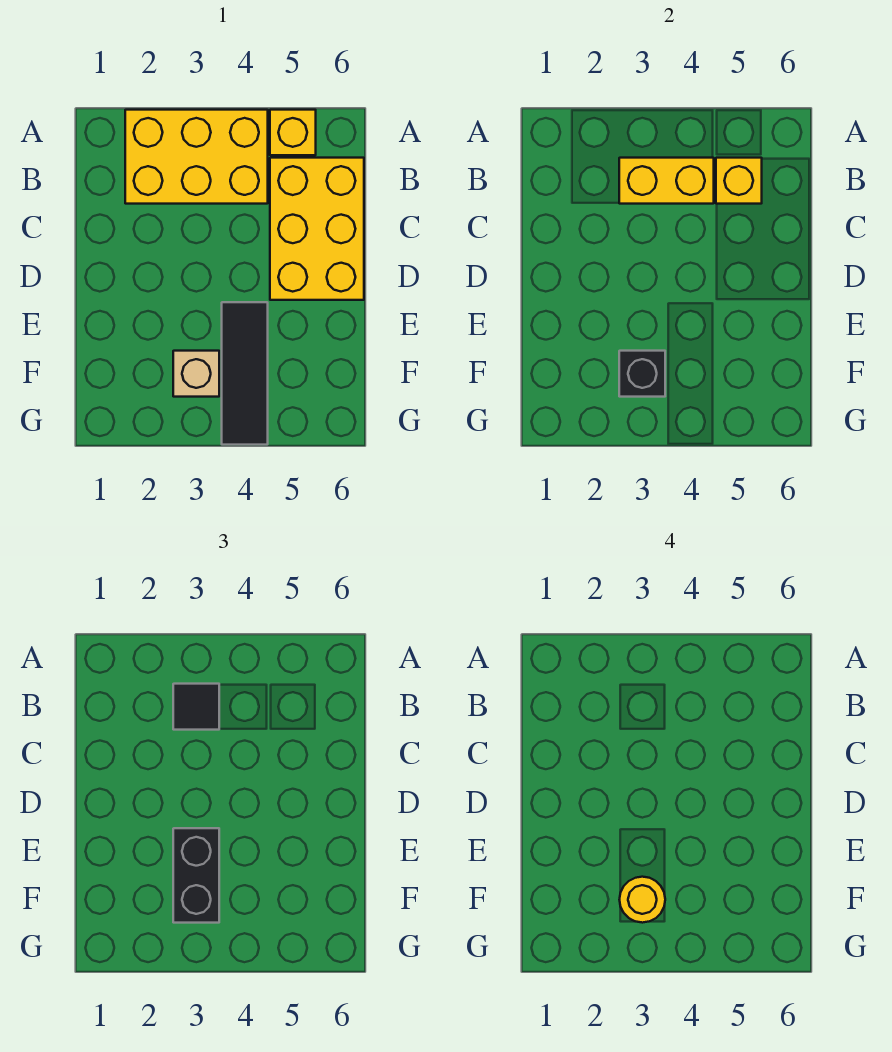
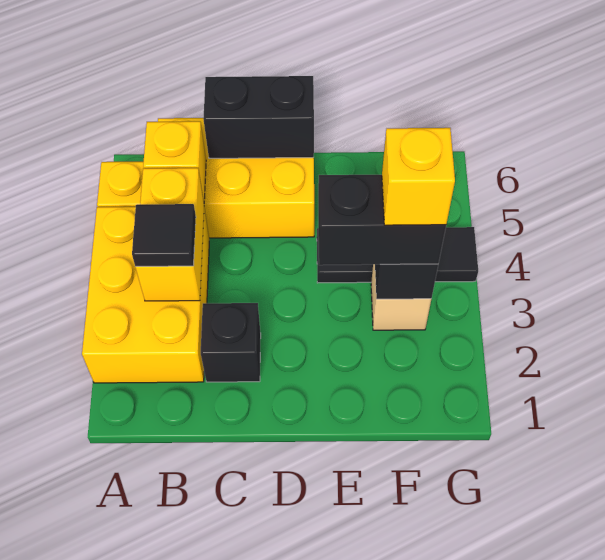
none -> black 1x1 brick [201,303,261,382]
none -> black 1x2 brick [203,76,314,158]
yellow 1x1 round brick [619,877,665,923] -> yellow 1x1 brick [382,128,455,225]

